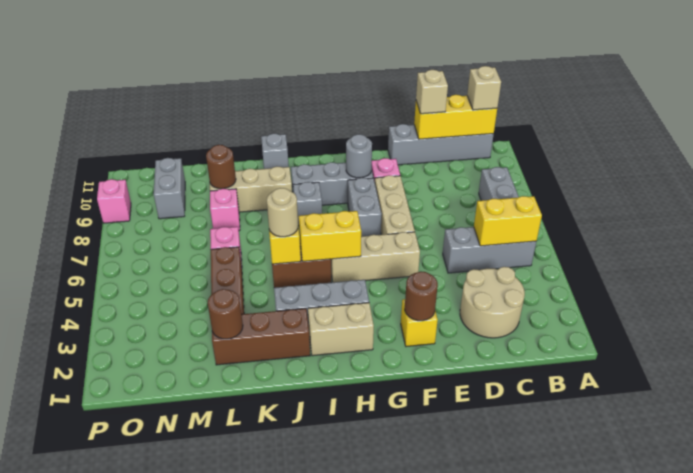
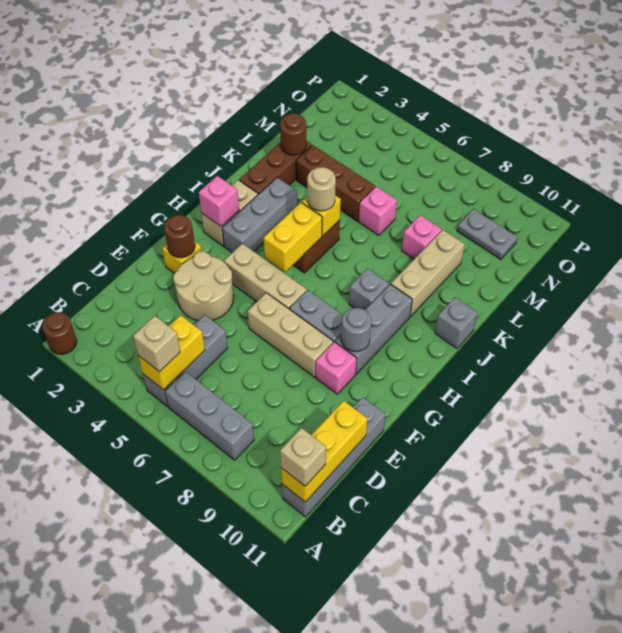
tan 2x2 round brick [460,267,525,338] -> tan 2x2 round brick moved to [173,252,234,321]
tan 1x1 brick [416,70,448,114] -> tan 1x1 brick moved to [133,316,180,372]
tan 1x3 brick [331,232,420,282] -> tan 1x3 brick turned to [224,244,307,309]
brown 1x1 round brick [206,145,236,189] -> brown 1x1 round brick moved to [42,312,77,354]
grey 1x2 brick [154,158,185,219] -> grey 1x2 plate [457,209,517,260]
pink 1x1 brick [97,179,131,223] -> pink 1x1 brick moved to [199,176,239,226]

